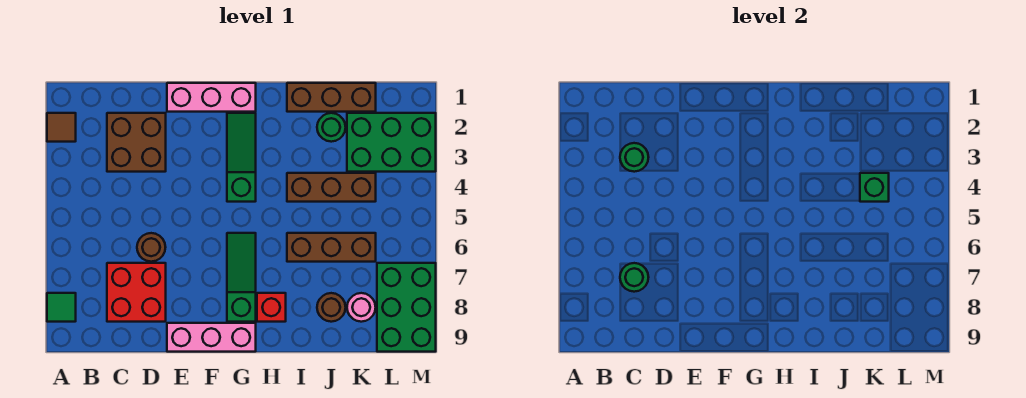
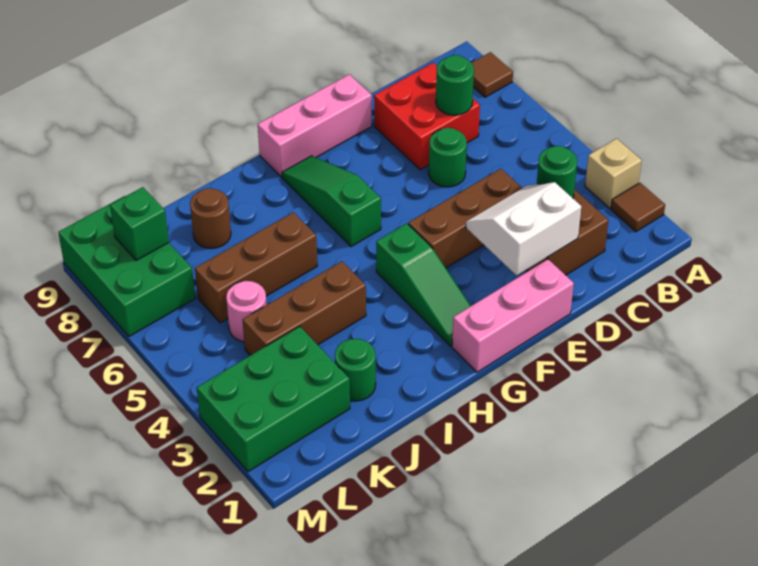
none -> tan 1x1 brick [585,138,642,208]
green 1x1 tile [47,293,76,322] -> brown 1x1 tile [472,52,513,97]
none -> white 2x2 slope [466,182,581,275]
brown 1x1 round brick [137,233,166,262] -> green 1x1 round brick [429,128,467,187]
green 1x3 slope [227,233,256,322] -> green 1x3 slope turned to [282,156,381,247]
red 1x1 brick [257,293,286,322] -> none
brown 1x3 brick [287,83,376,112] -> brown 1x3 brick moved to [408,169,522,268]
green 1x1 brick [860,173,889,202] -> green 1x1 brick moved to [110,187,169,261]
pink 1x1 round brick [347,293,376,322] -> pink 1x1 round brick moved to [226,281,267,342]

